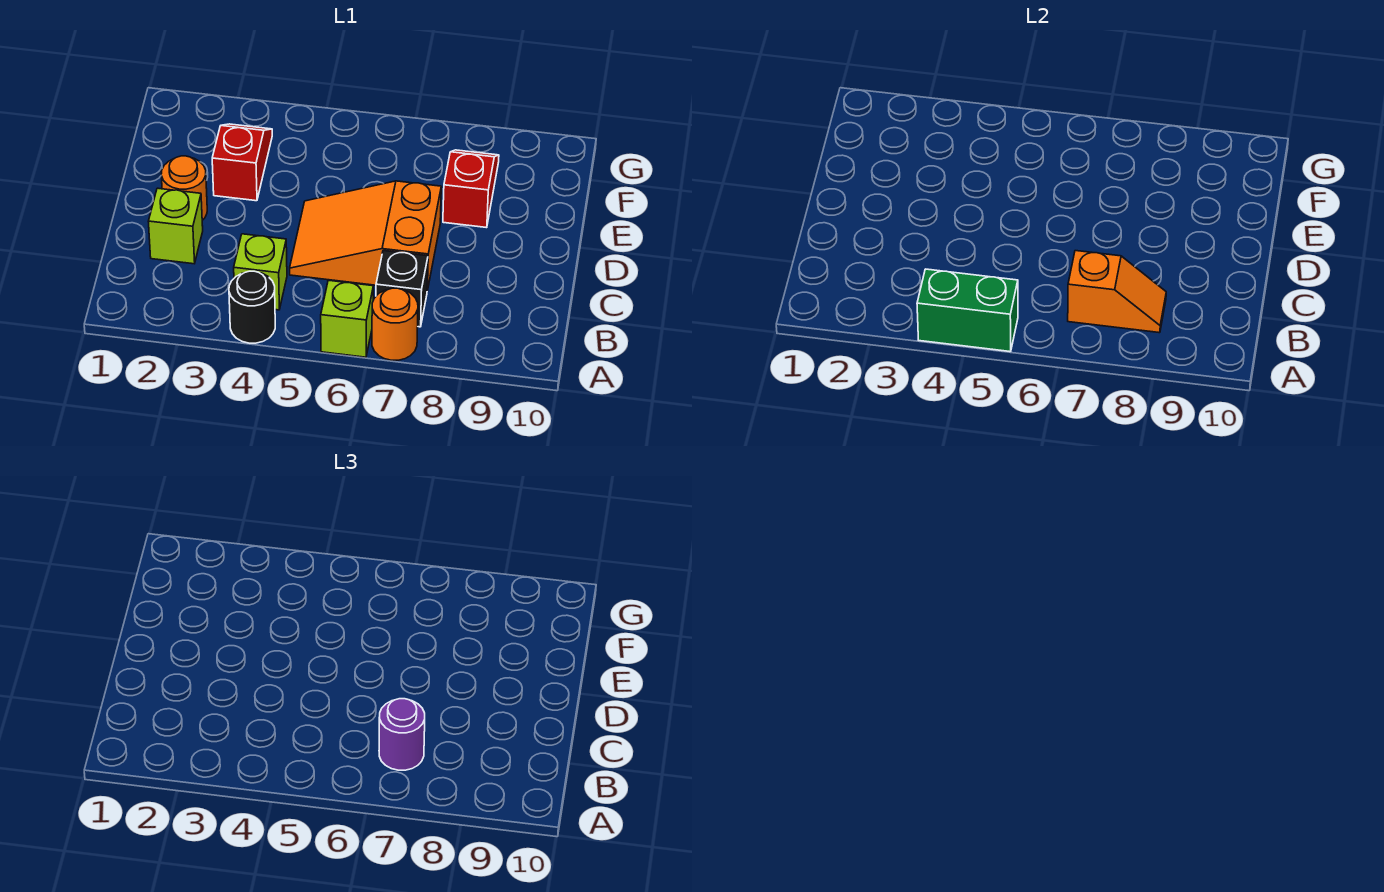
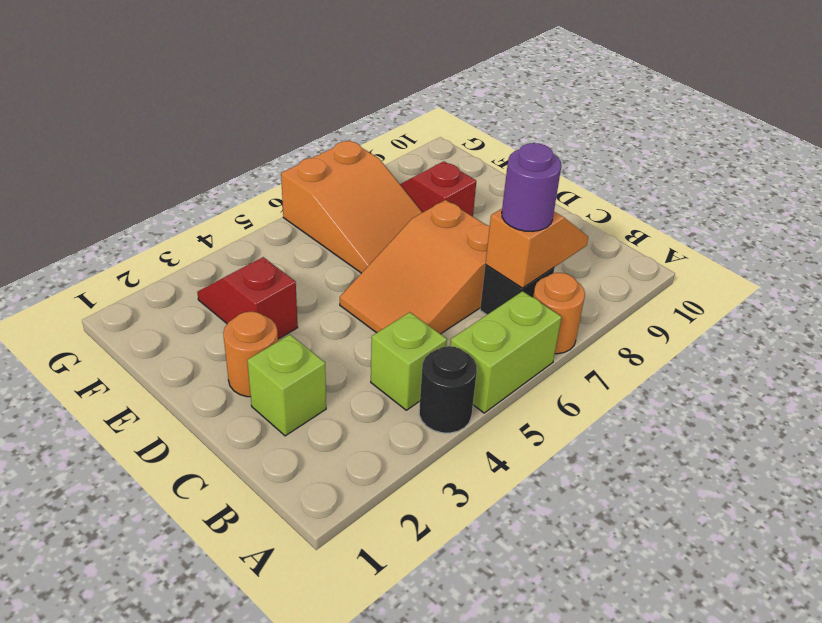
green 1x2 brick [917,269,1018,352] -> none
lime 1x1 brick [321,280,373,357] -> lime 1x2 brick [450,291,561,413]
none -> orange 2x3 slope [281,140,423,273]

